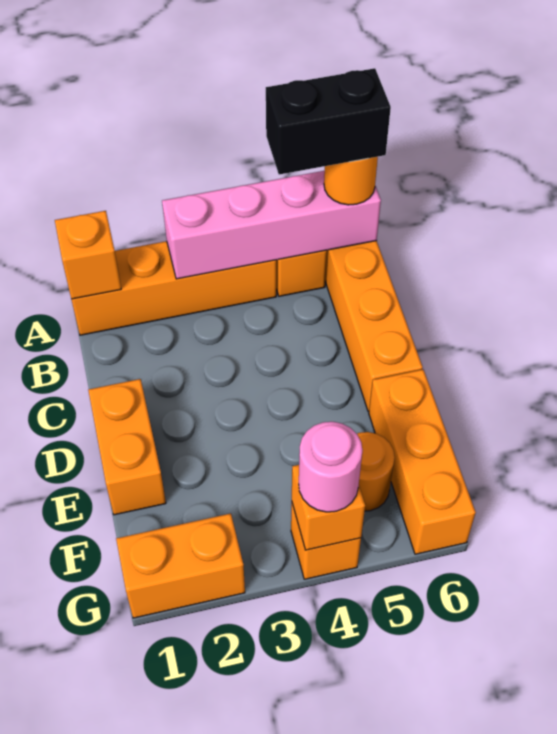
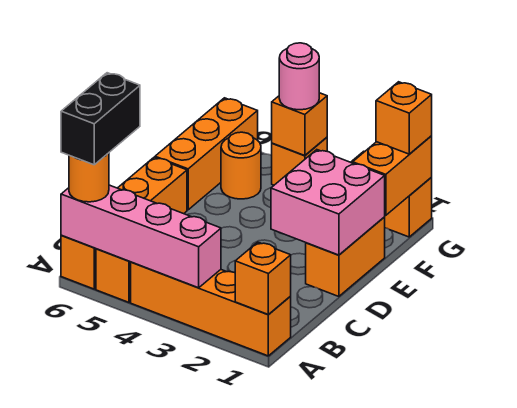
black 1x2 brick [266,68,391,175] -> black 1x2 brick turned to [61,73,140,165]
none -> pink 2x2 brick [271,150,385,255]
none -> orange 1x2 brick [353,136,432,215]
none -> orange 1x1 brick [376,82,432,154]

